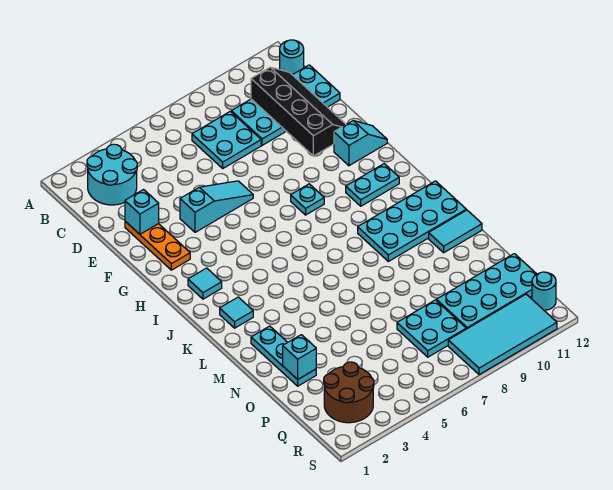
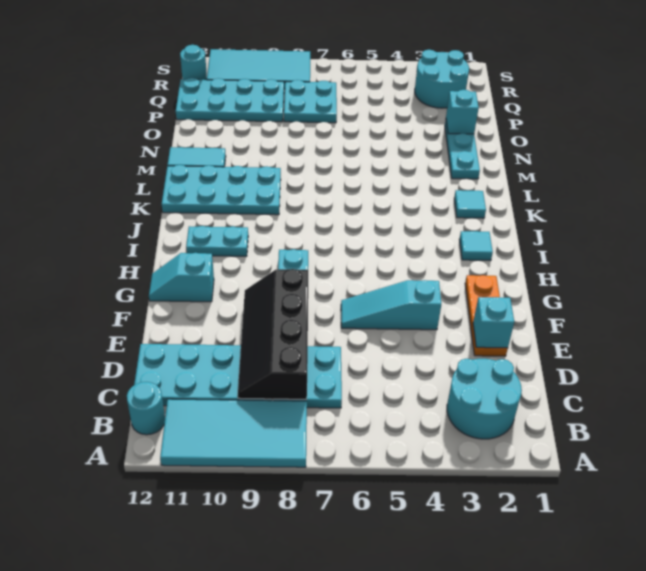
none -> cyan 2x4 tile [160,399,307,467]
black 2x4 slope [251,67,346,156] -> black 2x4 slope moved to [238,269,308,399]
brown 2x2 round brick [324,362,374,423] -> cyan 2x2 round brick [415,50,469,108]

